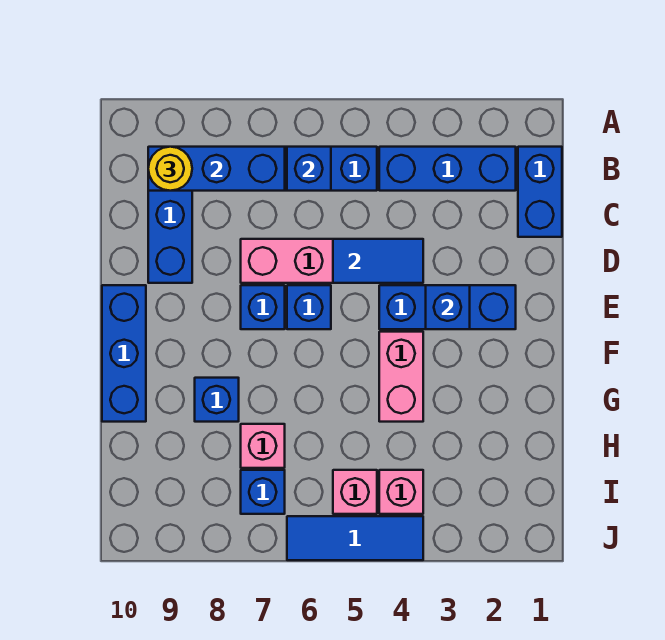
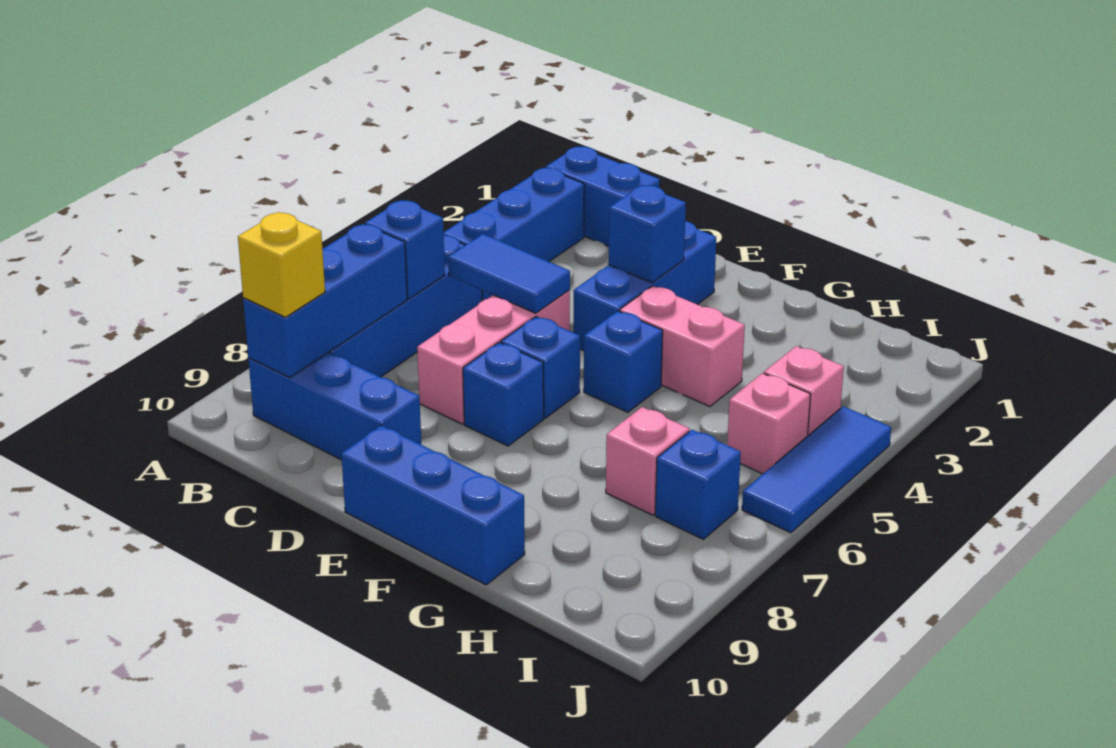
yellow 1x1 round brick [148,147,192,191] -> yellow 1x1 brick [238,212,325,317]
blue 1x2 tile [333,239,423,283] -> blue 1x2 tile turned to [448,234,570,313]
blue 1x1 brick [195,378,239,422] -> blue 1x1 brick moved to [584,311,663,412]

